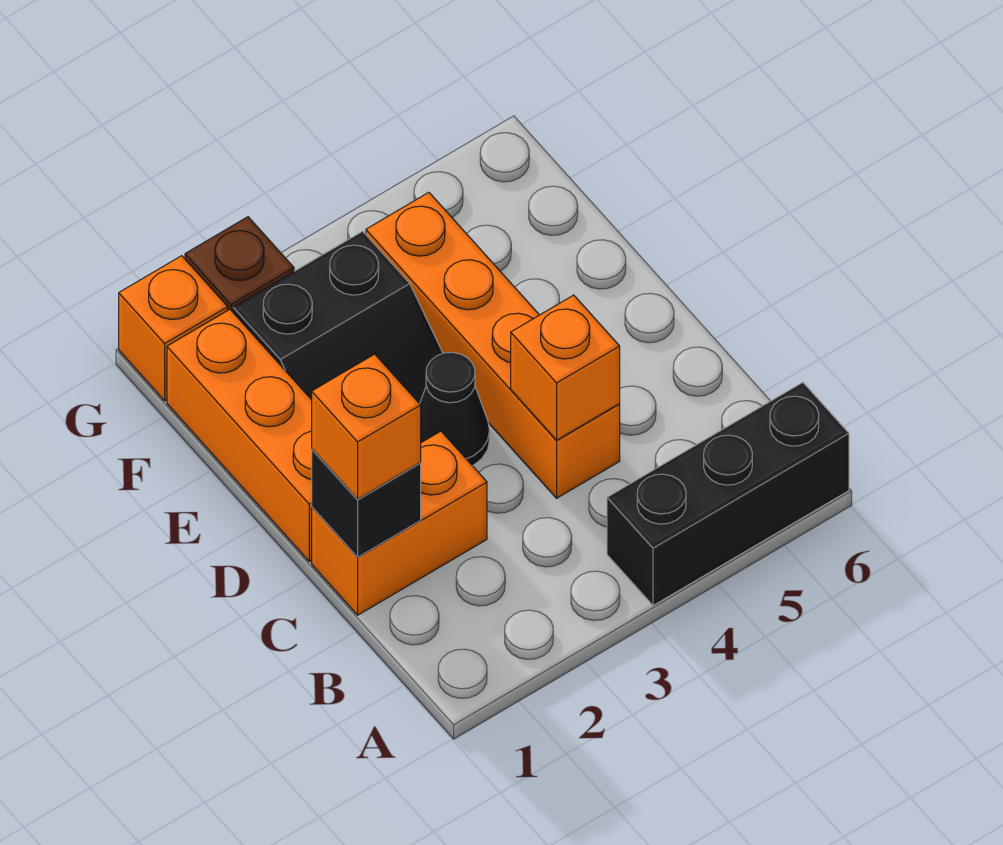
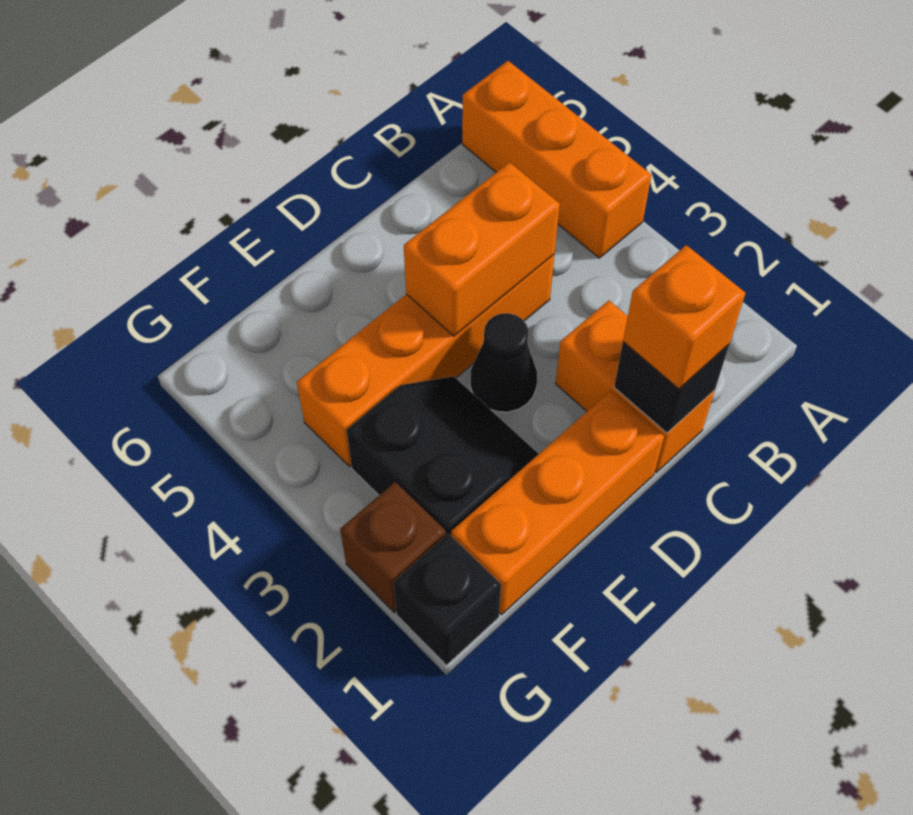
black 1x3 brick [607,382,849,606] -> orange 1x3 brick [462,61,651,258]
orange 1x1 brick [511,295,620,440] -> orange 1x2 brick [404,162,560,336]
orange 1x1 brick [119,256,228,401] -> black 1x1 brick [393,533,501,665]

